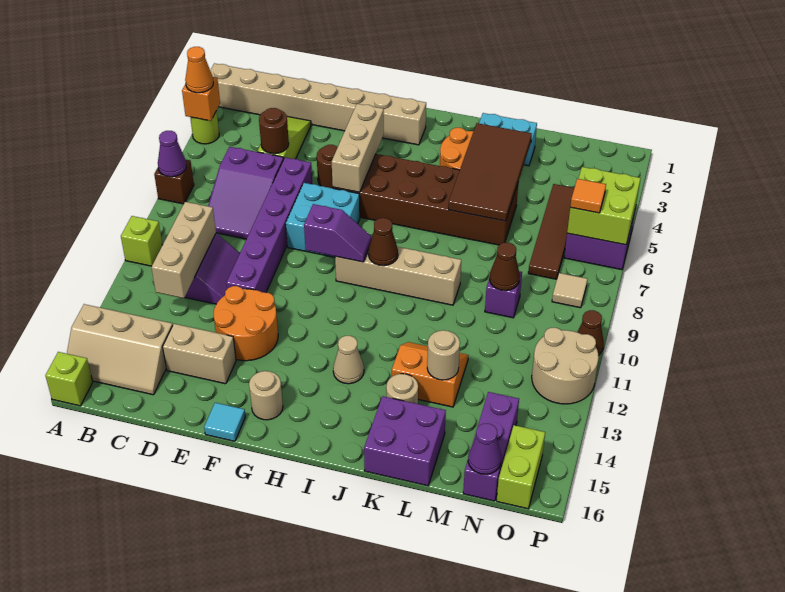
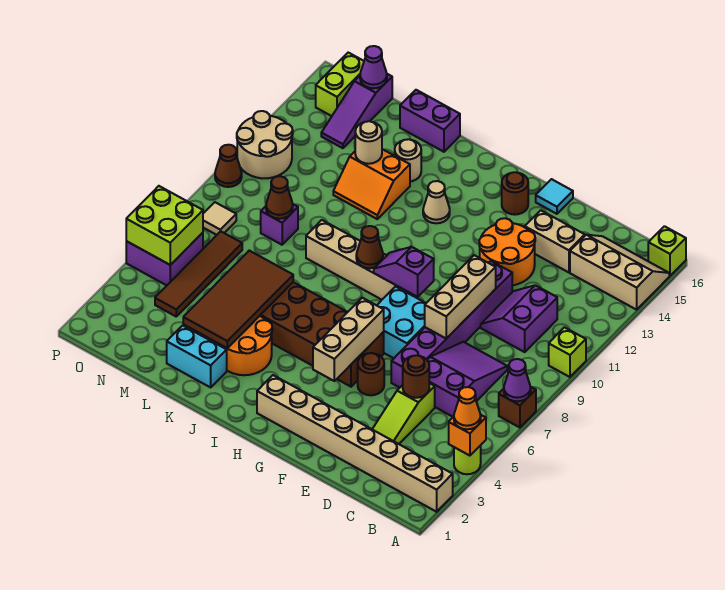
tan 1x3 brick [151,202,216,298] -> tan 1x3 brick moved to [425,255,496,339]
tan 1x1 round brick [249,371,283,420] -> brown 1x1 round brick [502,172,528,215]
purple 2x2 brick [364,396,446,486] -> purple 1x2 brick [400,90,460,152]
purple 1x3 brick [463,392,519,501] -> purple 1x3 slope [321,74,392,148]
orange 1x1 tile [570,179,606,213] -> none

